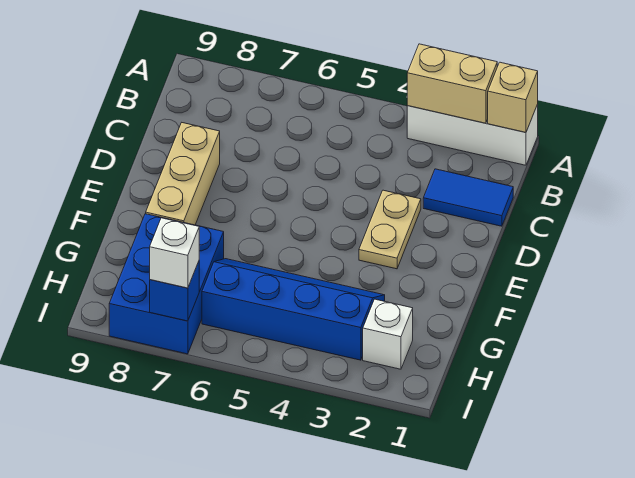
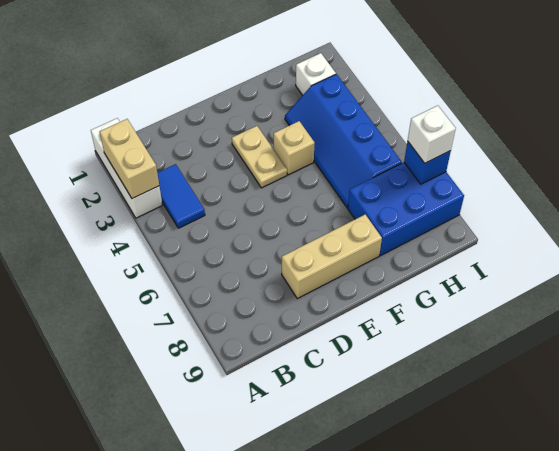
tan 1x1 brick [488,62,538,132] -> tan 1x1 brick moved to [274,121,315,175]
blue 1x2 tile [423,169,513,226] -> blue 1x2 tile moved to [157,164,205,228]
tan 1x2 plate [359,190,421,269] -> tan 1x2 plate turned to [232,126,287,188]

